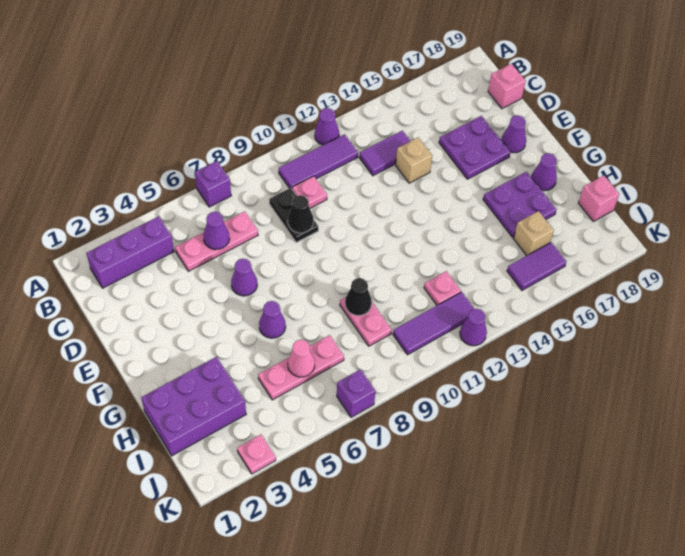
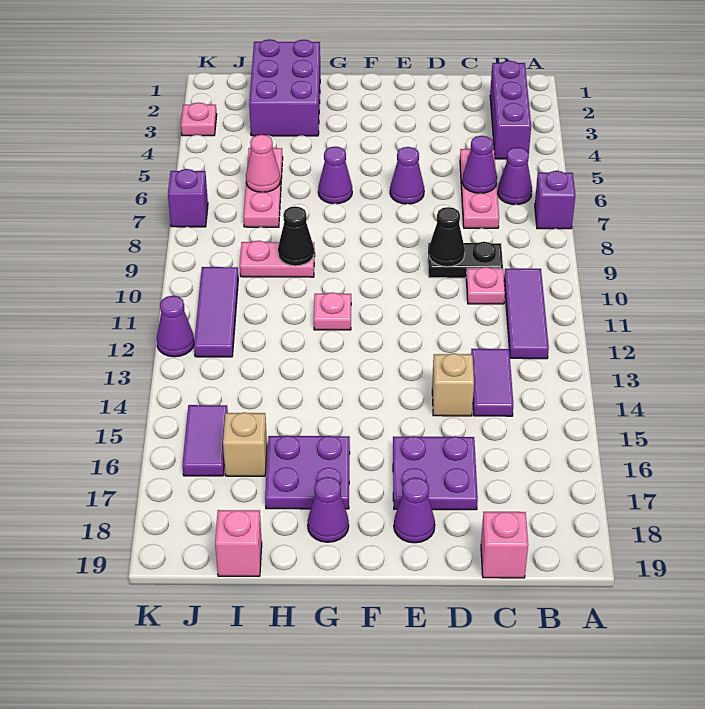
purple 1x1 cone [315,108,339,145] -> purple 1x1 cone moved to [498,147,532,205]
pink 1x1 plate [424,271,461,305] -> pink 1x1 plate moved to [314,292,351,330]

